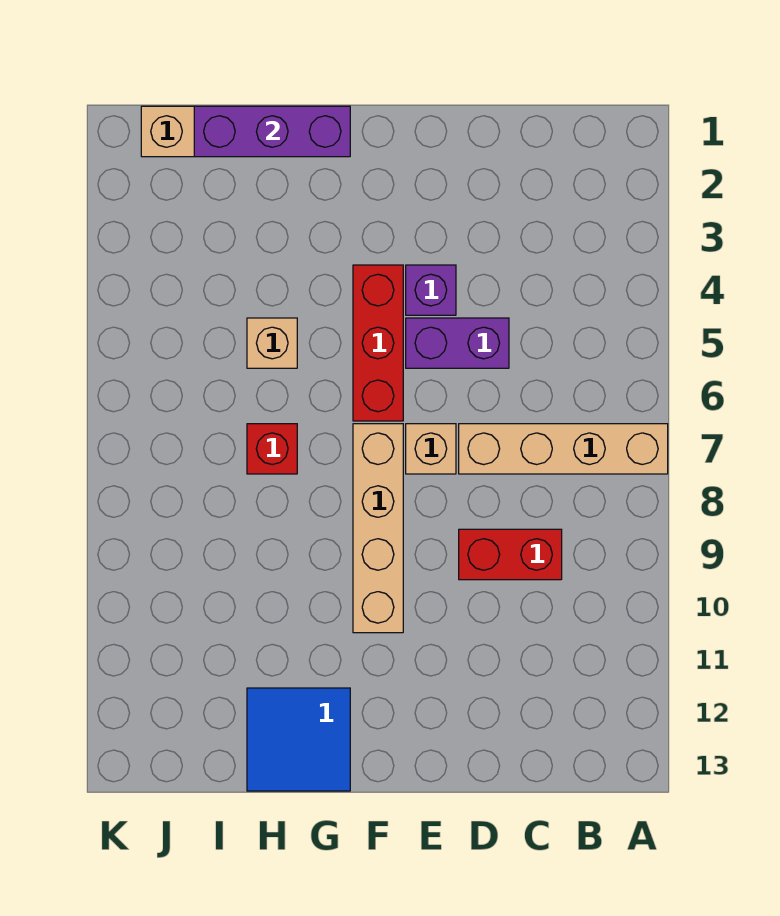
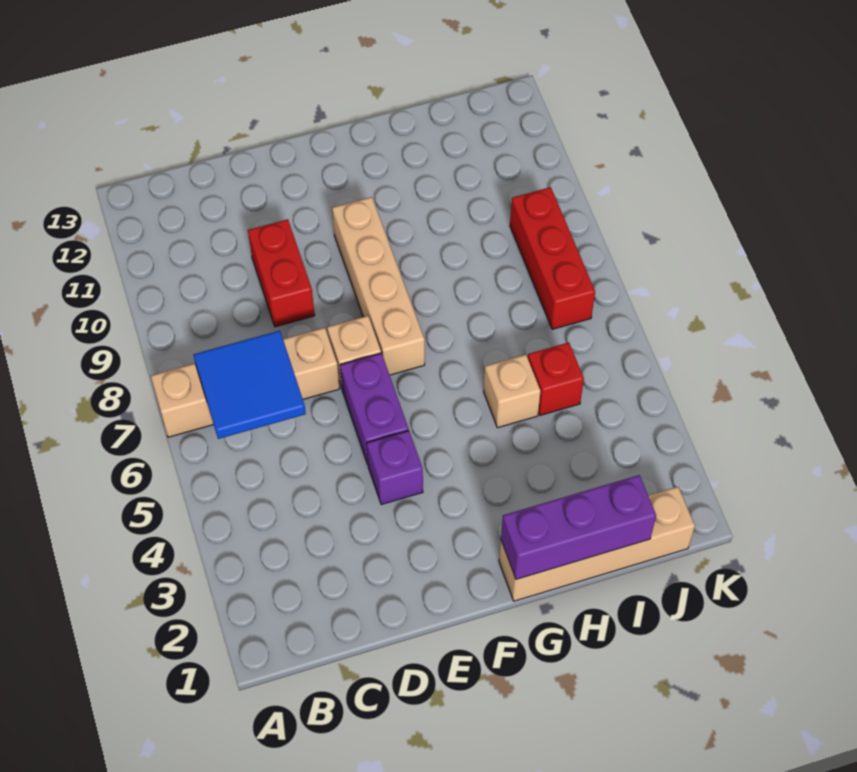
red 1x2 brick [459,529,562,580] -> red 1x2 brick turned to [248,219,315,327]
purple 1x2 brick [406,318,509,368] -> purple 1x2 brick turned to [340,353,409,464]
red 1x3 brick [353,265,403,421] -> red 1x3 brick moved to [510,187,595,329]
blue 2x2 tile [247,688,350,791] -> blue 2x2 tile moved to [193,331,306,439]
red 1x1 brick [247,424,297,474] -> red 1x1 brick moved to [528,342,584,415]

